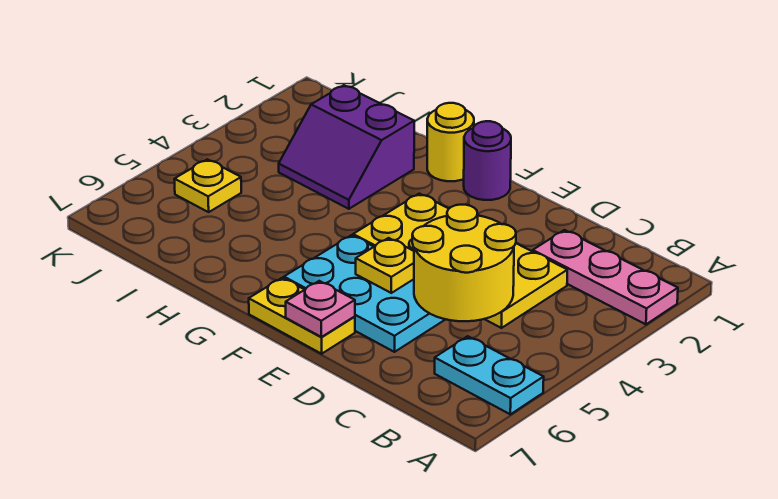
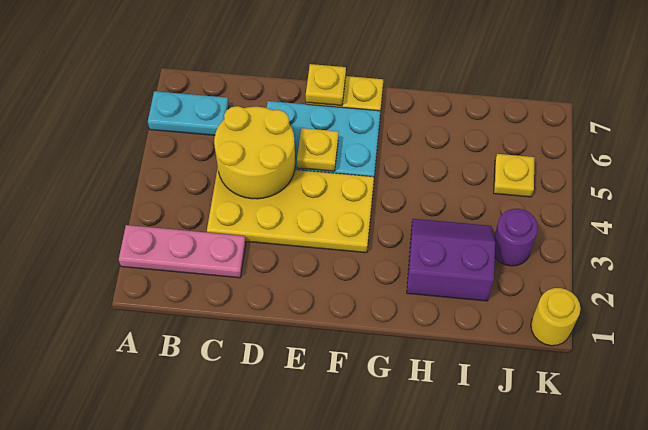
pink 1x1 plate [286,281,355,337] -> yellow 1x1 plate [306,64,346,106]
purple 1x1 round brick [464,121,511,200] -> purple 1x1 round brick moved to [494,209,538,266]
yellow 1x1 round brick [427,103,474,181] -> yellow 1x1 round brick moved to [531,288,581,346]

